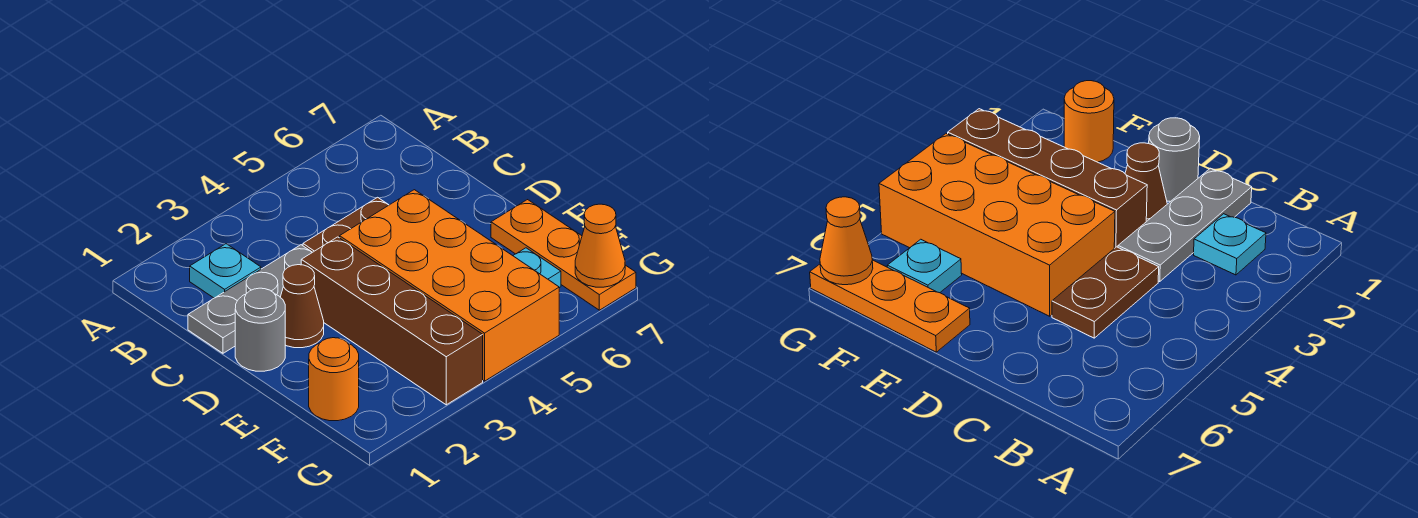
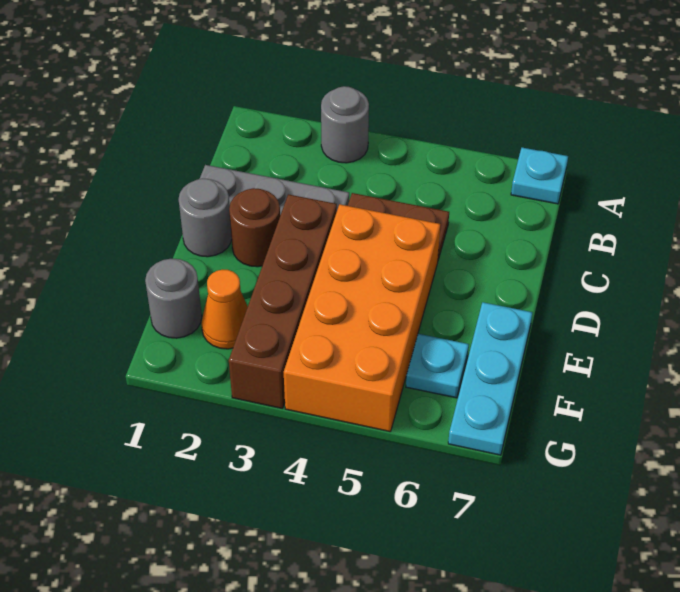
none -> grey 1x1 round brick [321,86,369,163]
cyan 1x1 plate [190,244,261,298] -> cyan 1x1 plate moved to [511,148,568,204]
brown 1x1 cone [280,265,324,348] -> brown 1x1 round brick [229,188,280,267]
orange 1x3 plate [491,200,636,310] -> cyan 1x3 plate [448,302,533,455]
orange 1x1 round brick [309,338,359,421] -> grey 1x1 round brick [145,259,202,338]
orange 1x1 cone [575,204,625,287] -> orange 1x1 cone moved to [201,270,248,349]

